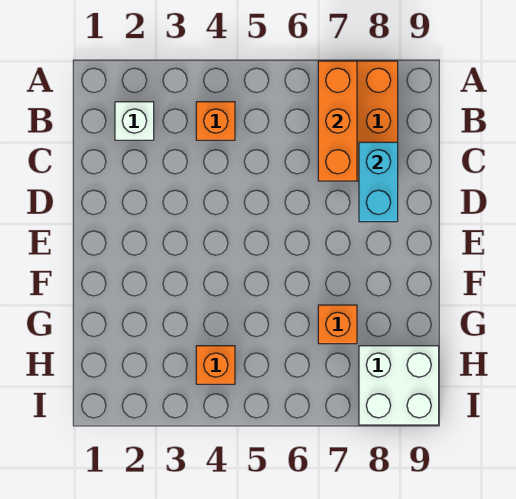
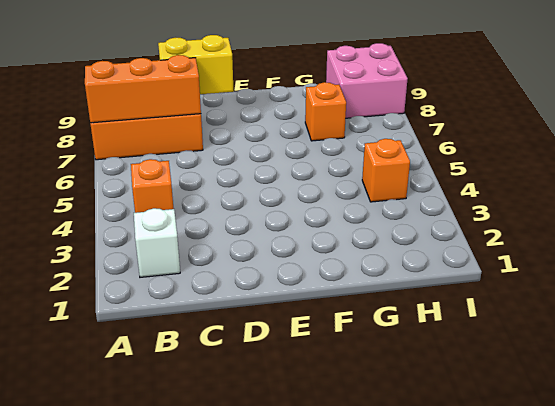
cyan 1x2 brick [359,142,398,222] -> yellow 1x2 brick [158,35,234,94]
white 2x2 brick [359,346,439,425] -> pink 2x2 brick [326,43,408,118]

